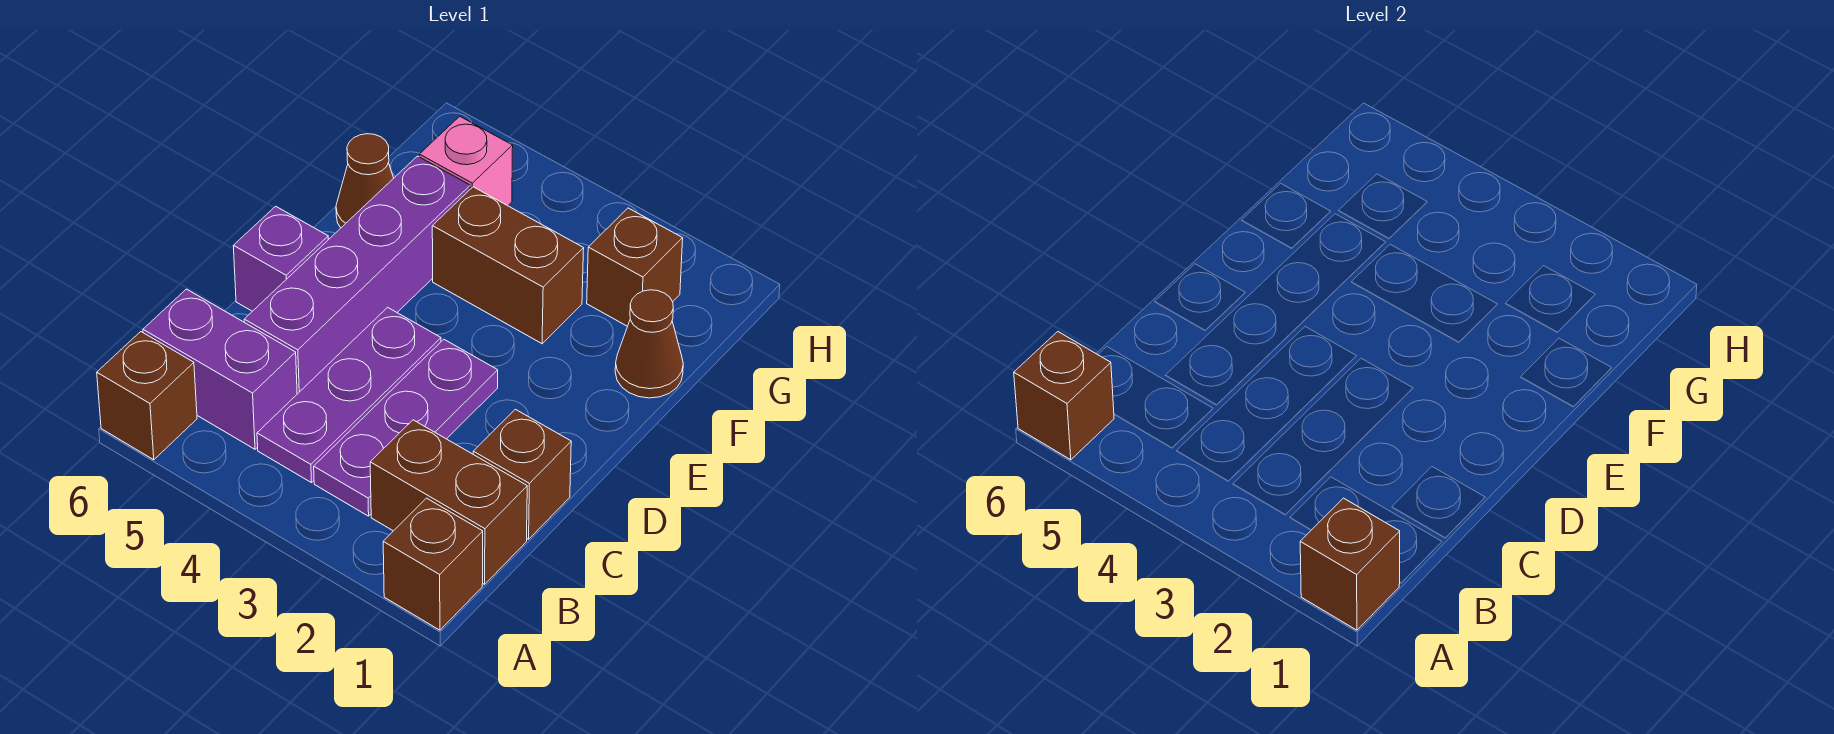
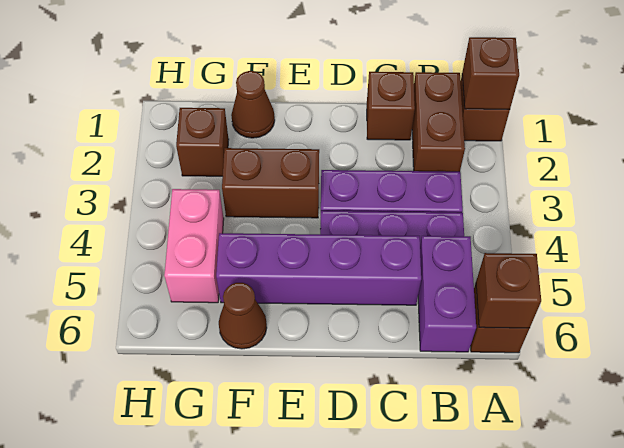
purple 1x1 brick [233,206,328,311] -> none
brown 1x2 brick [432,187,584,344] -> brown 1x2 brick turned to [222,148,319,218]
pink 1x1 brick [419,116,513,206] -> pink 1x2 brick [164,189,224,303]

